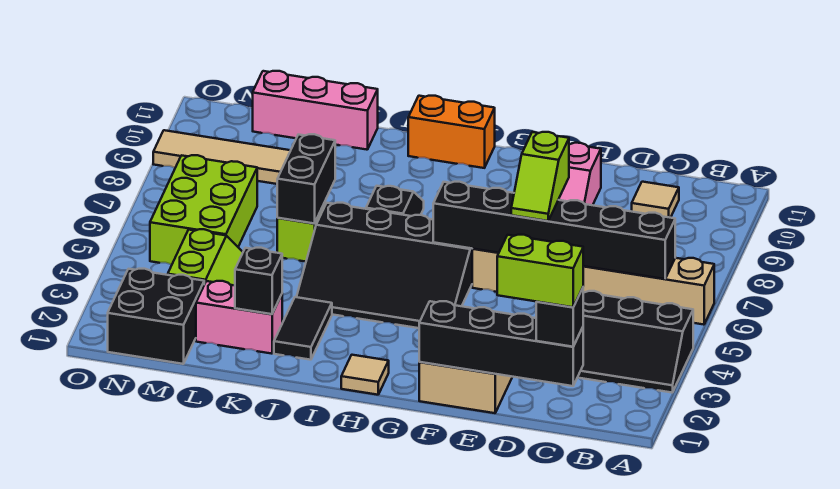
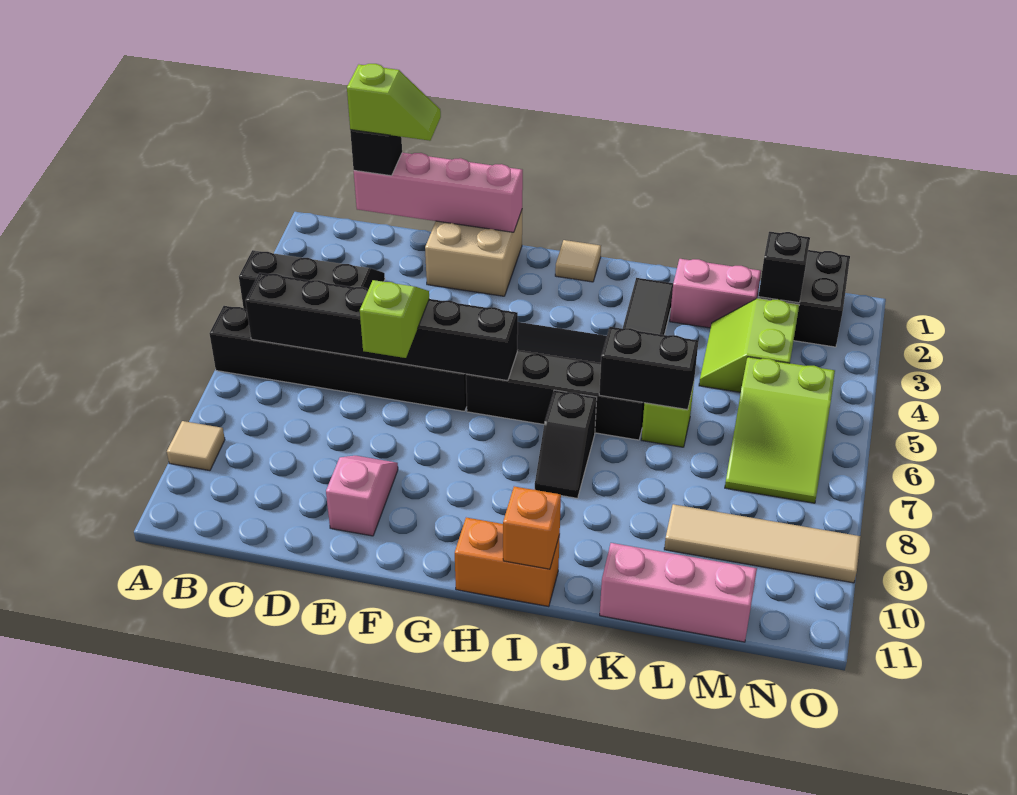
tan 1x6 brick [472,249,714,325] -> black 1x6 brick [209,306,467,411]
black 1x4 brick [419,301,583,386] -> pink 1x4 brick [354,153,523,232]
lime 1x2 brick [497,235,583,307] -> lime 1x2 slope [347,64,441,141]
tan 1x1 tile [632,182,679,218] -> tan 1x1 tile moved to [167,421,225,471]
none -> orange 1x1 brick [503,486,561,569]
black 1x1 brick [235,248,282,314] -> black 1x1 brick moved to [759,232,810,303]
black 1x2 brick [277,134,335,224] -> black 1x2 brick turned to [599,327,698,410]
lime 2x3 brick [150,155,257,265] -> lime 2x3 slope [725,357,835,503]

